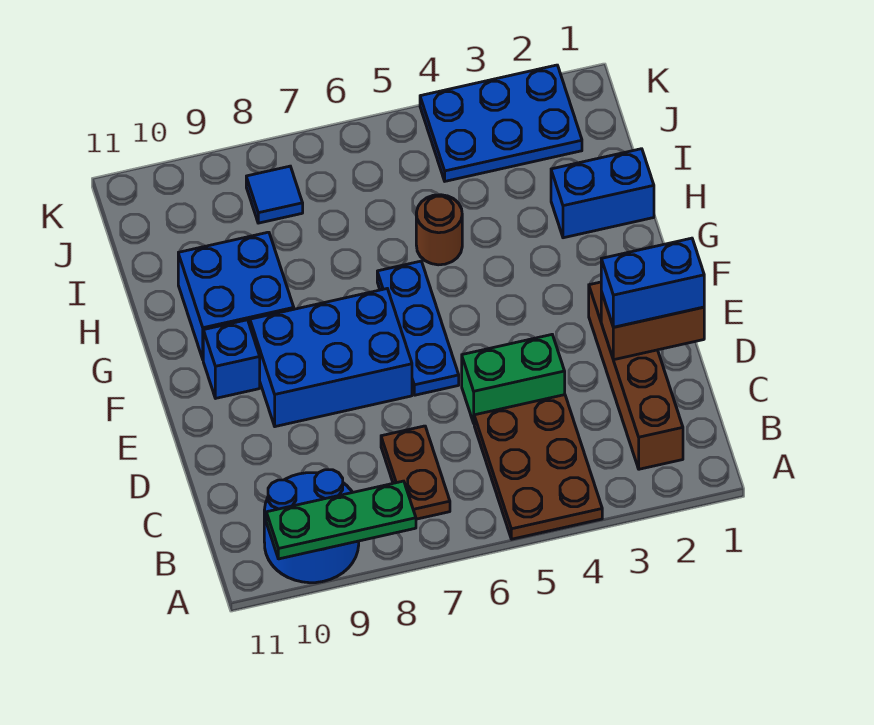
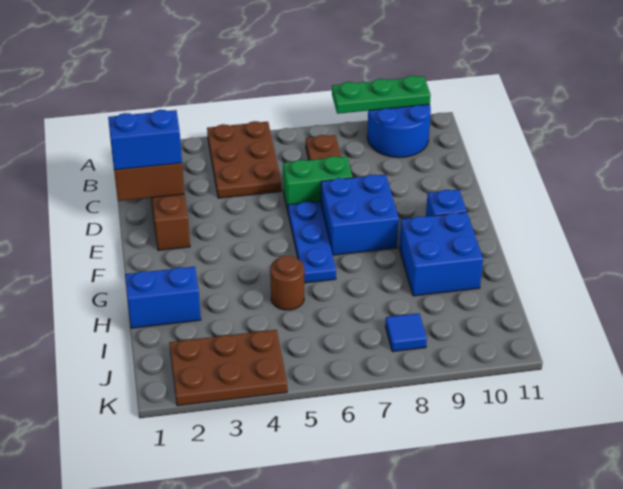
green 1x2 brick [462,335,565,423] -> green 1x2 brick moved to [283,156,353,211]
blue 2x3 brick [250,289,412,427] -> blue 2x2 brick [321,174,399,255]
blue 2x3 plate [420,65,582,181] -> brown 2x3 plate [169,330,287,406]

